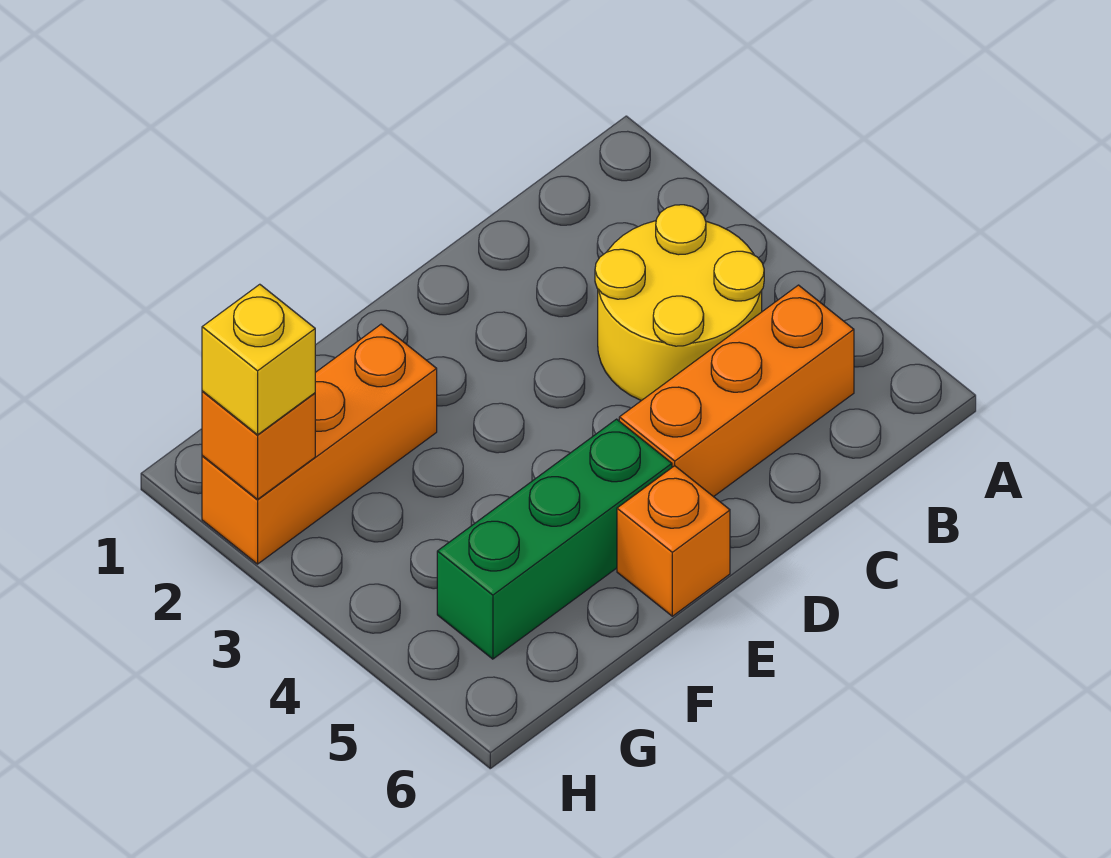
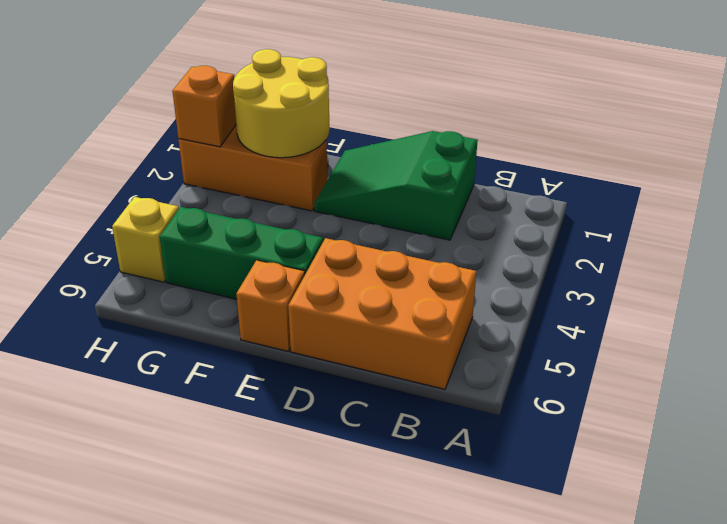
yellow 2x2 round brick [595,205,764,401] -> yellow 2x2 round brick moved to [233,49,330,158]
orange 1x3 brick [619,285,854,497] -> orange 2x3 brick [288,238,476,389]
none -> green 2x3 slope [314,131,478,240]
yellow 1x1 brick [202,284,315,435] -> yellow 1x1 brick moved to [112,197,179,282]

